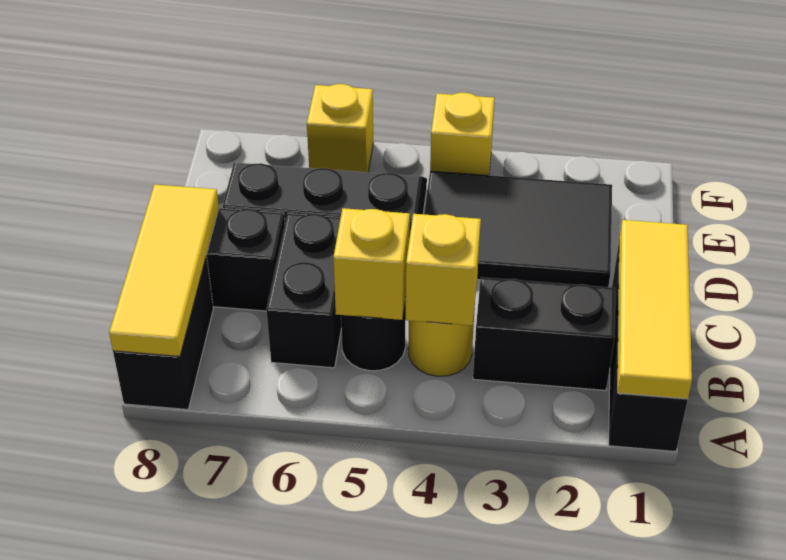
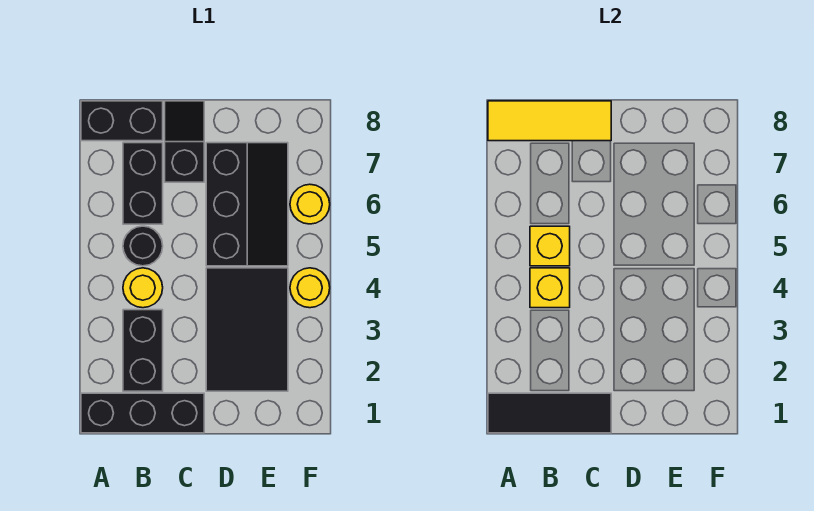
yellow 1x3 tile [618,220,692,399] -> black 1x3 tile [488,393,611,433]
black 1x2 brick [266,213,342,368] -> black 1x2 brick turned to [123,143,163,224]
yellow 1x1 brick [430,93,495,175] -> yellow 1x1 round brick [290,268,330,308]
yellow 1x1 brick [307,84,373,172] -> yellow 1x1 round brick [290,184,330,224]

